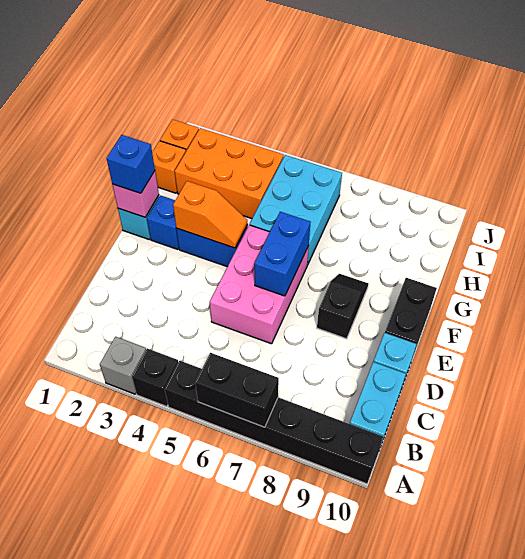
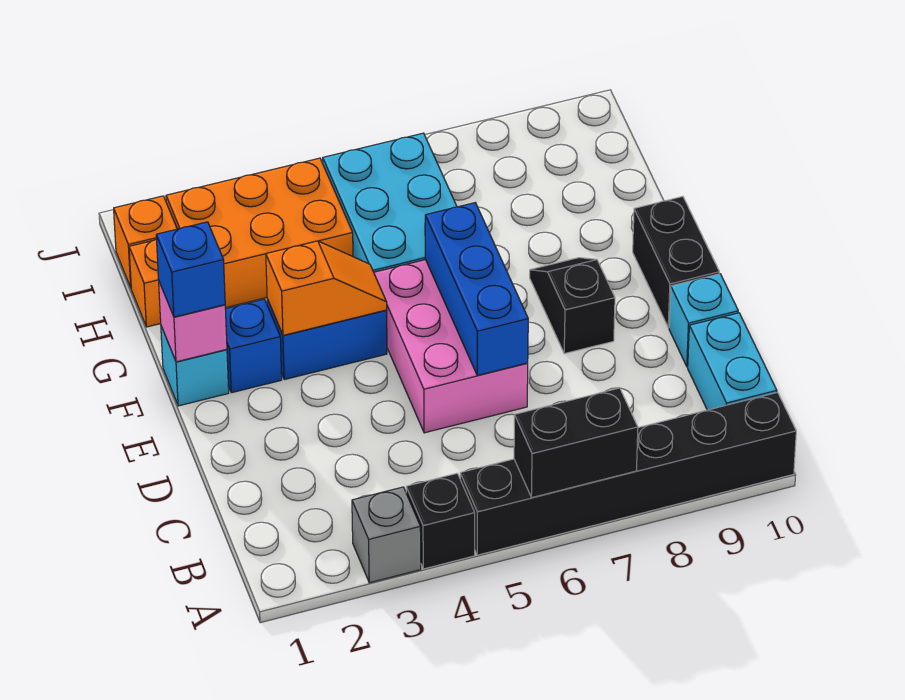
blue 1x2 brick [254,212,311,296] -> blue 1x3 brick [425,203,528,375]

